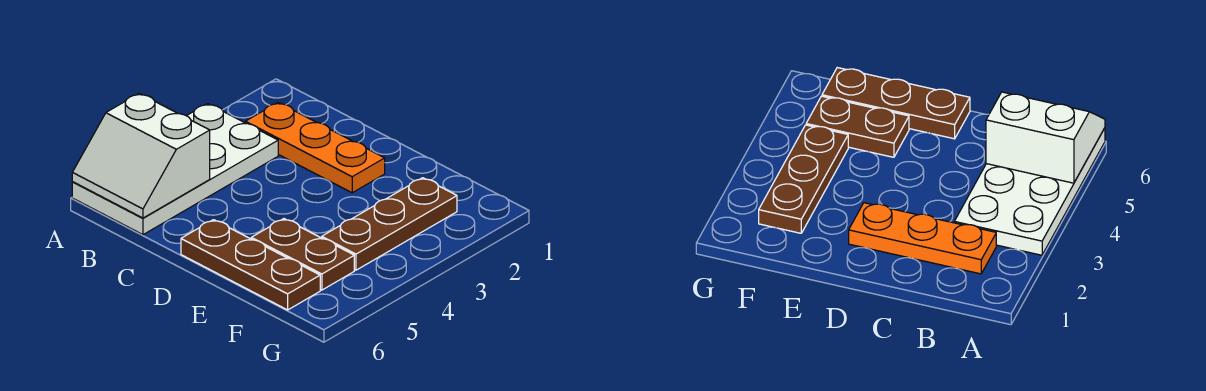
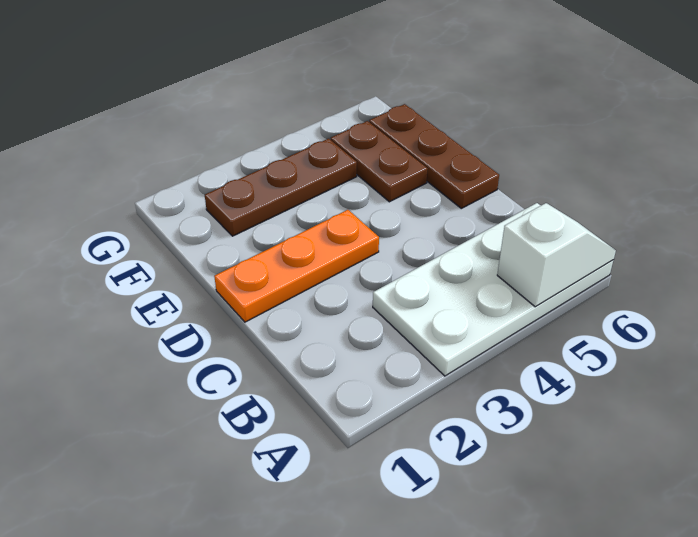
white 2x2 slope [72,93,210,218] -> white 1x2 slope [497,203,616,307]
orange 1x3 plate [245,103,385,193] -> orange 1x3 plate turned to [214,210,379,322]

